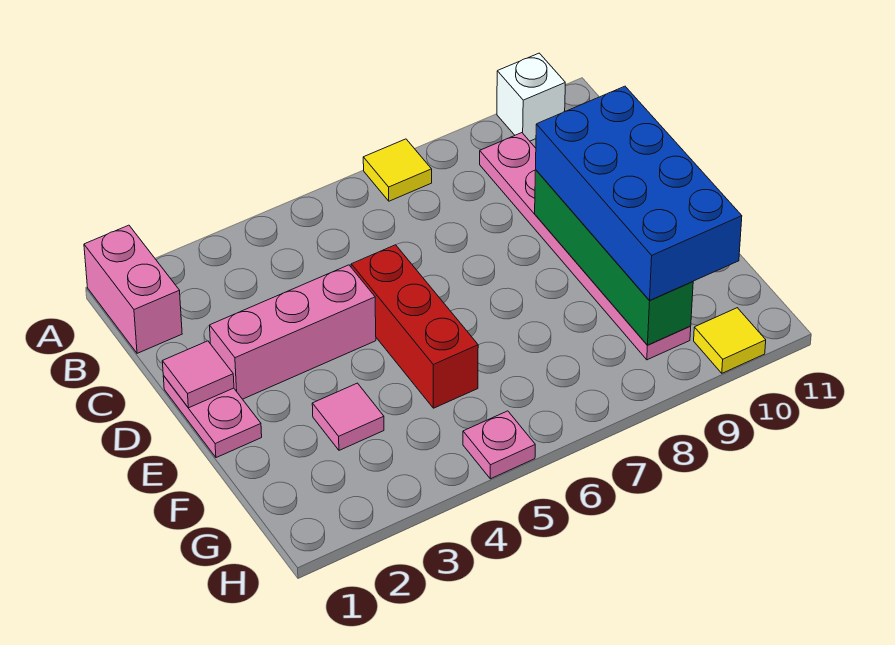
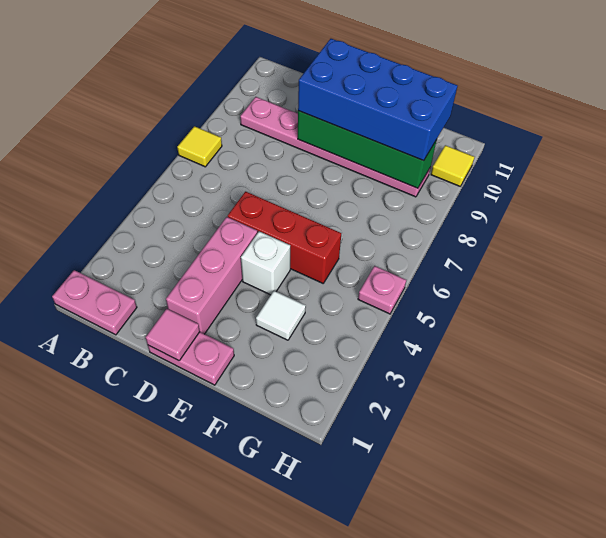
pink 1x2 brick [84,225,182,353] -> pink 1x2 plate [52,270,137,335]
white 1x1 brick [497,53,565,141] -> white 1x1 brick moved to [241,231,290,295]
pink 1x1 tile [312,383,384,450] -> white 1x1 tile [256,291,306,340]

